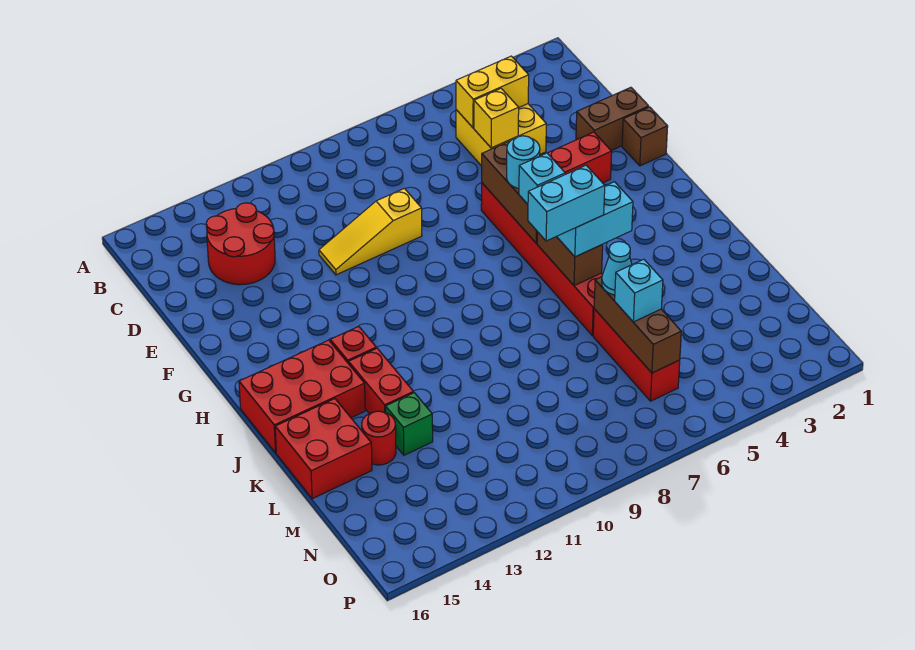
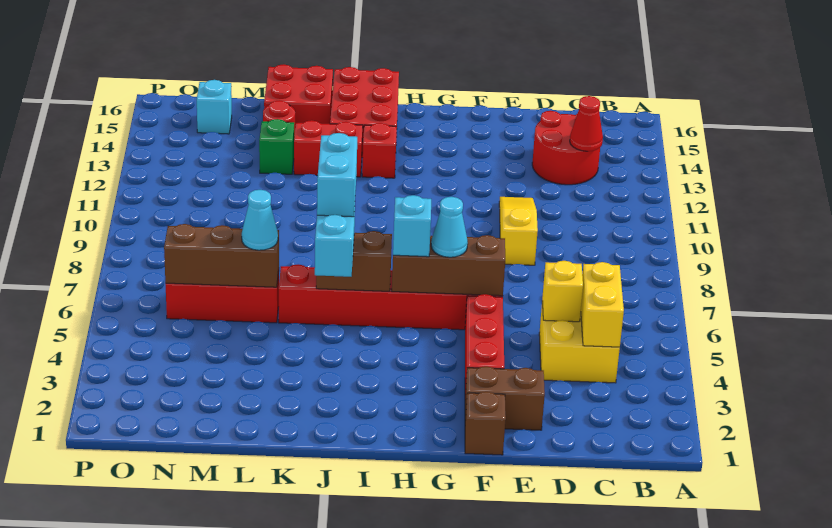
none -> red 1x1 cone [570,96,603,151]
brown 1x2 brick [576,87,649,151] -> brown 1x2 brick turned to [465,366,545,430]
cyan 1x1 round brick [507,136,540,188] -> cyan 1x1 cone [431,197,468,257]
cyan 1x1 brick [615,259,663,322] -> cyan 1x1 brick moved to [197,80,232,134]

